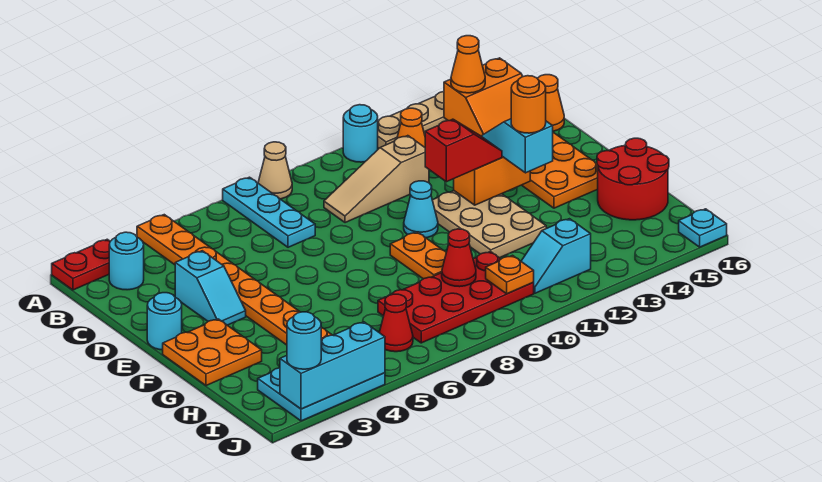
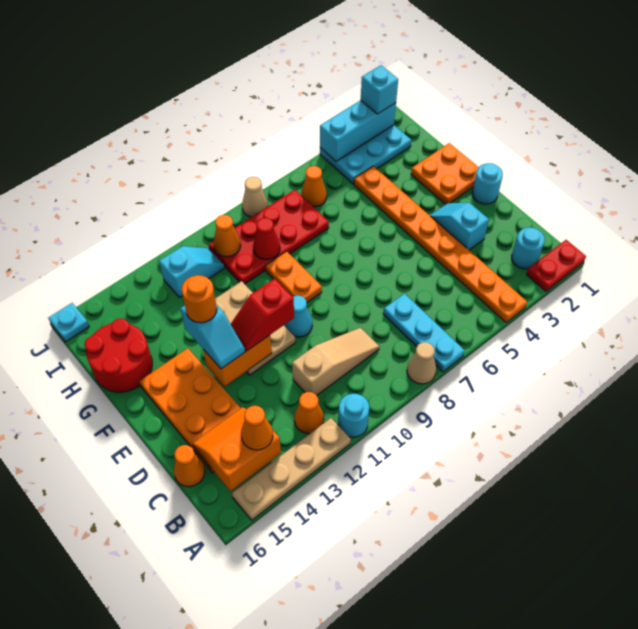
red 1x1 cone [379,294,413,352] -> orange 1x1 cone [301,166,327,207]
orange 1x1 plate [486,255,534,294] -> orange 1x1 cone [213,215,241,257]
cyan 1x1 round brick [287,312,321,369] -> cyan 1x1 brick [361,65,398,114]
none -> tan 1x1 cone [242,177,268,217]

